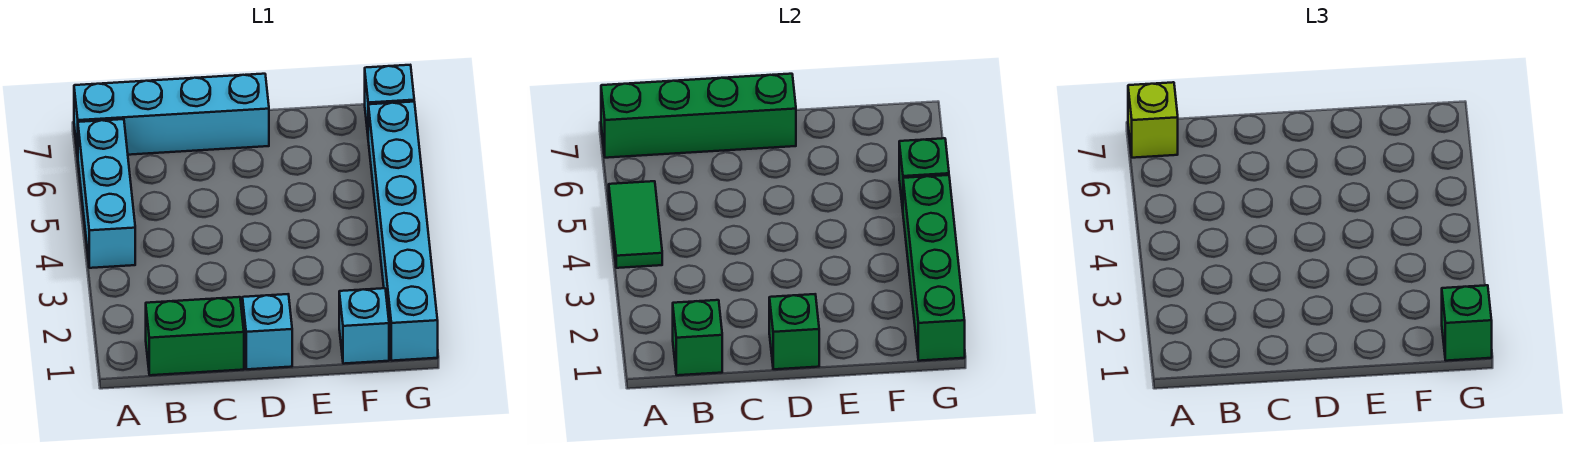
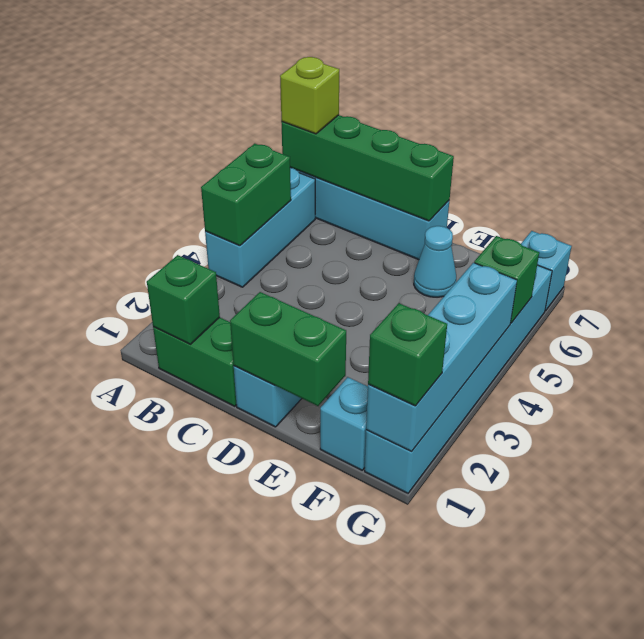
green 1x2 tile [609,181,662,268] -> green 1x2 brick [201,144,291,246]
green 1x1 brick [769,294,819,369] -> green 1x2 brick [230,292,346,406]
none -> cyan 1x1 cone [414,226,456,297]
green 1x4 brick [903,175,965,361] -> cyan 1x4 brick [366,263,517,451]

